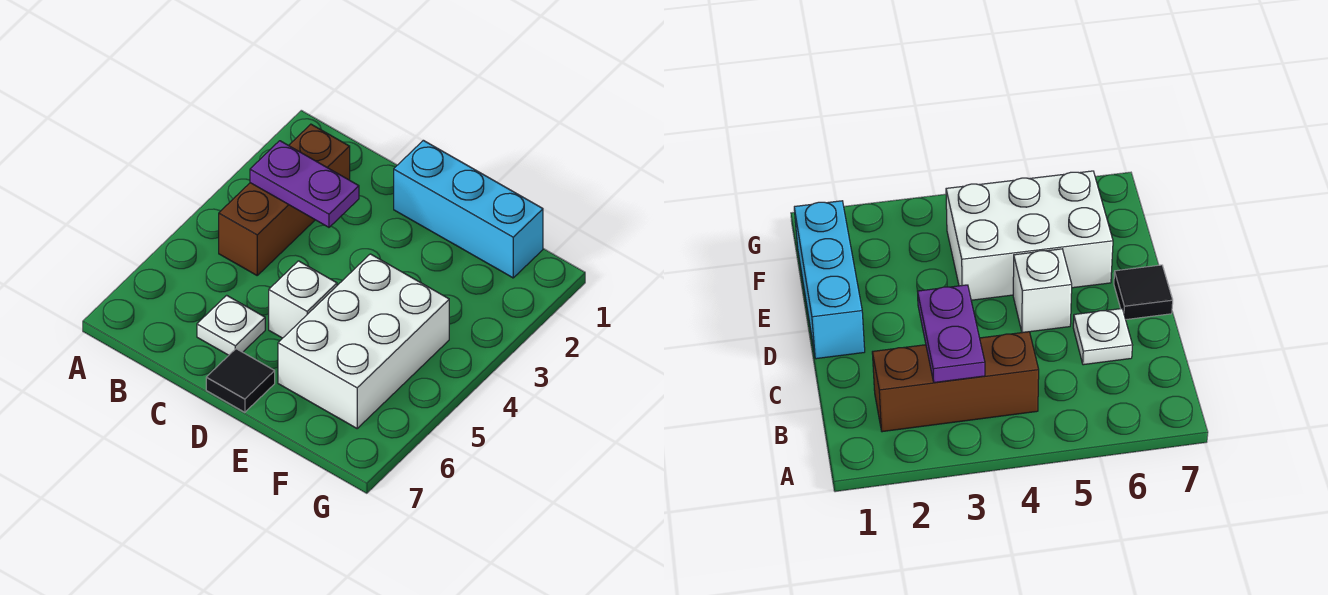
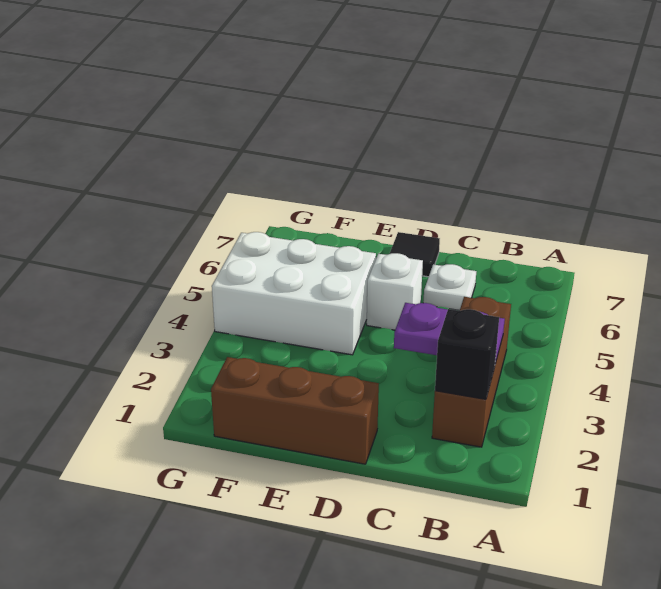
none -> black 1x1 brick [435,309,499,399]
cyan 1x3 brick [394,140,543,278] -> brown 1x3 brick [211,357,379,464]
white 2x3 brick [278,254,449,428] -> white 2x3 brick turned to [212,232,376,355]

